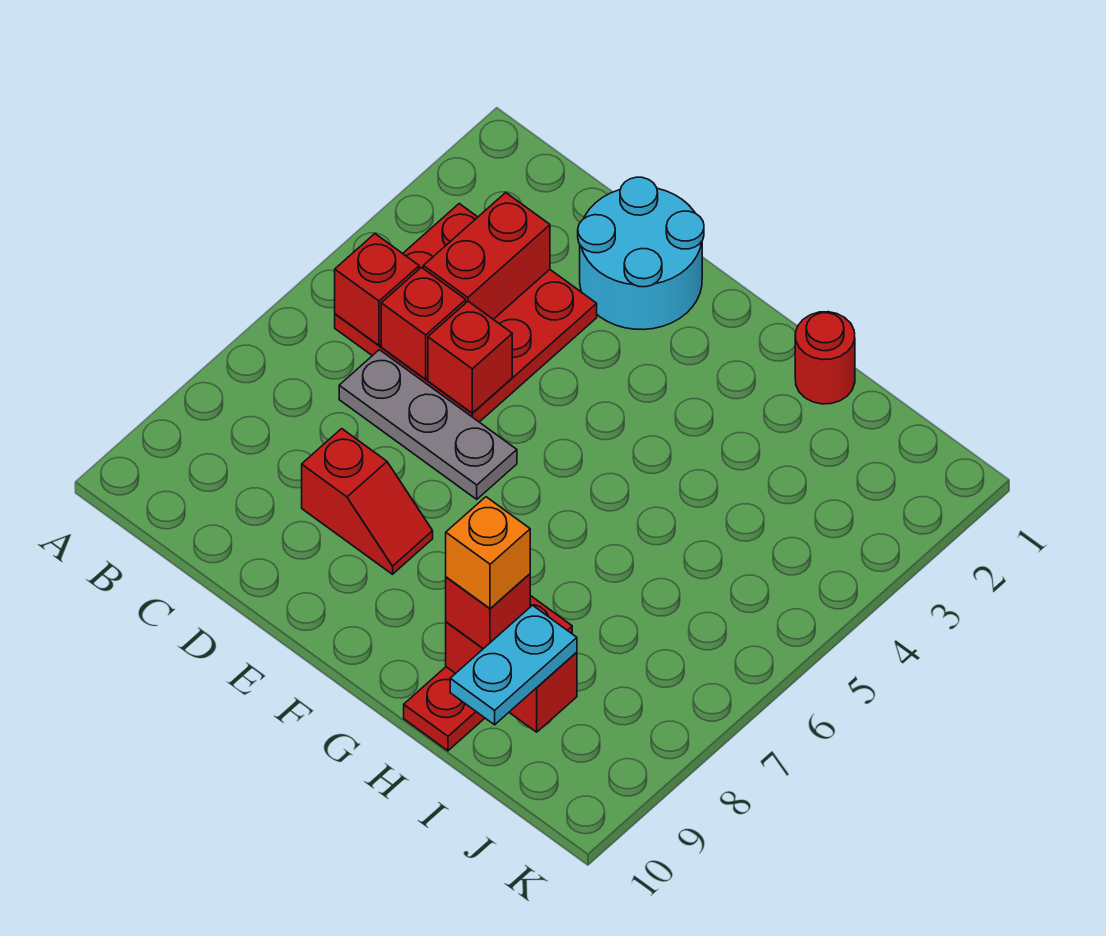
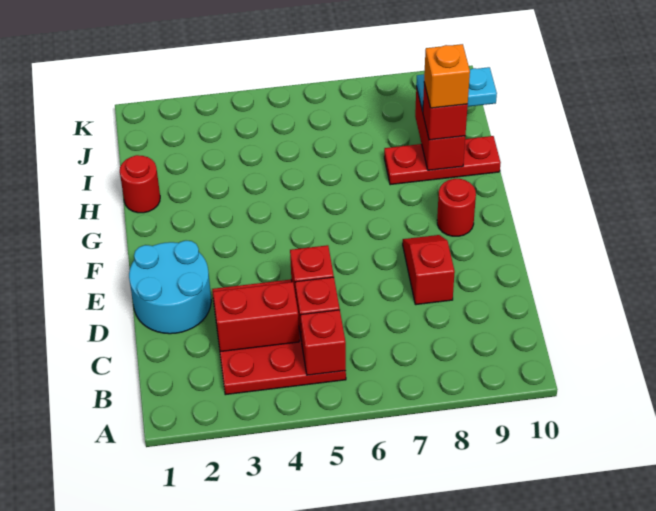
grey 1x3 plate [339,350,517,499] -> none
none -> red 1x1 round brick [437,179,476,236]

